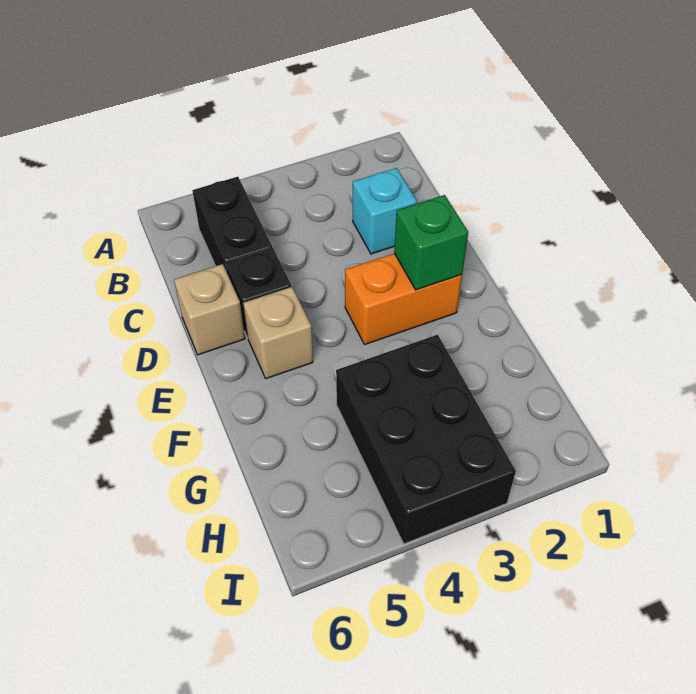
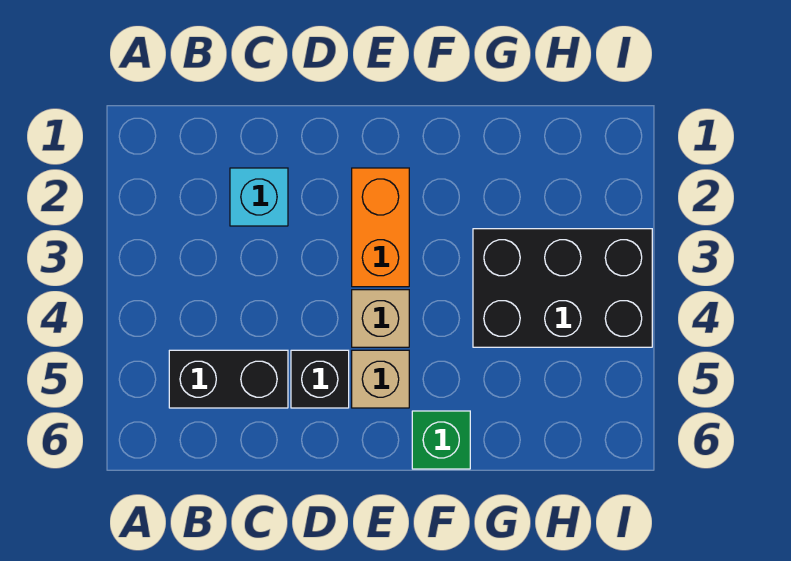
tan 1x1 brick [174,264,245,355] -> tan 1x1 brick moved to [352,290,409,347]
green 1x1 brick [394,195,468,290] -> green 1x1 brick moved to [412,411,470,469]

